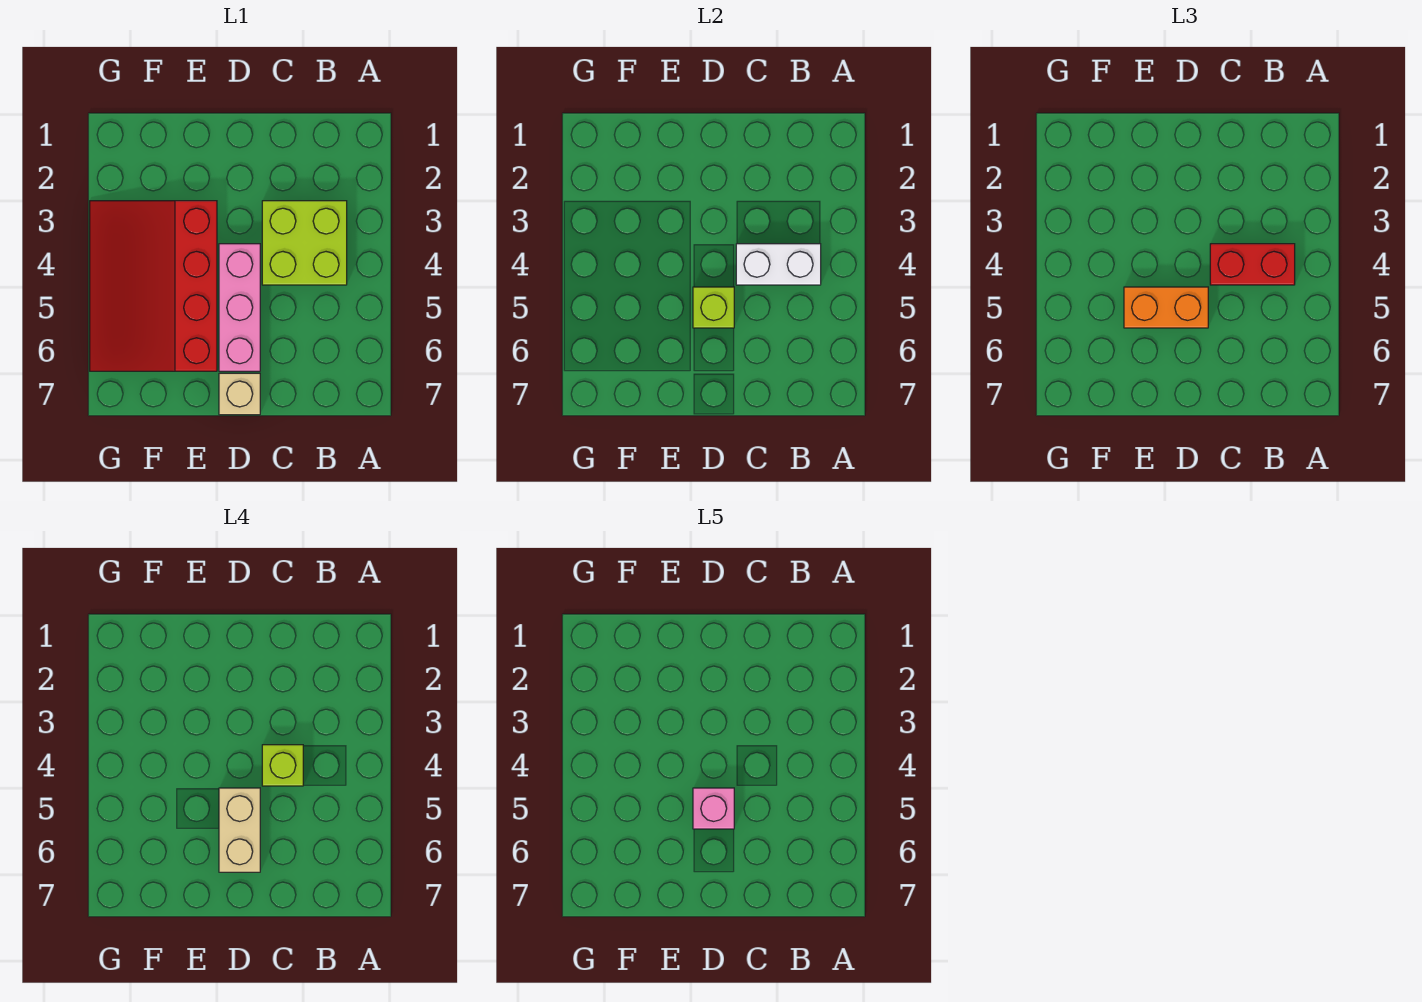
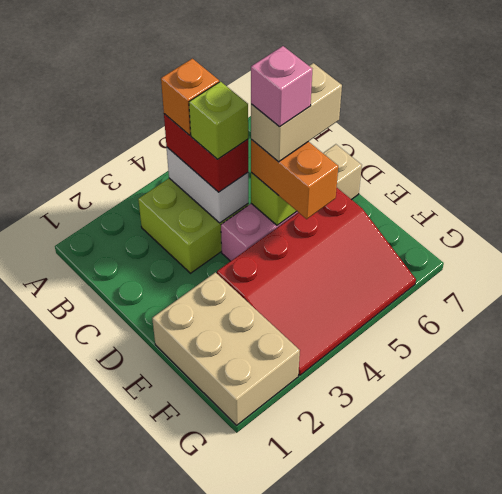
none -> orange 1x1 brick [161,59,219,135]
none -> tan 2x3 brick [152,272,300,425]

